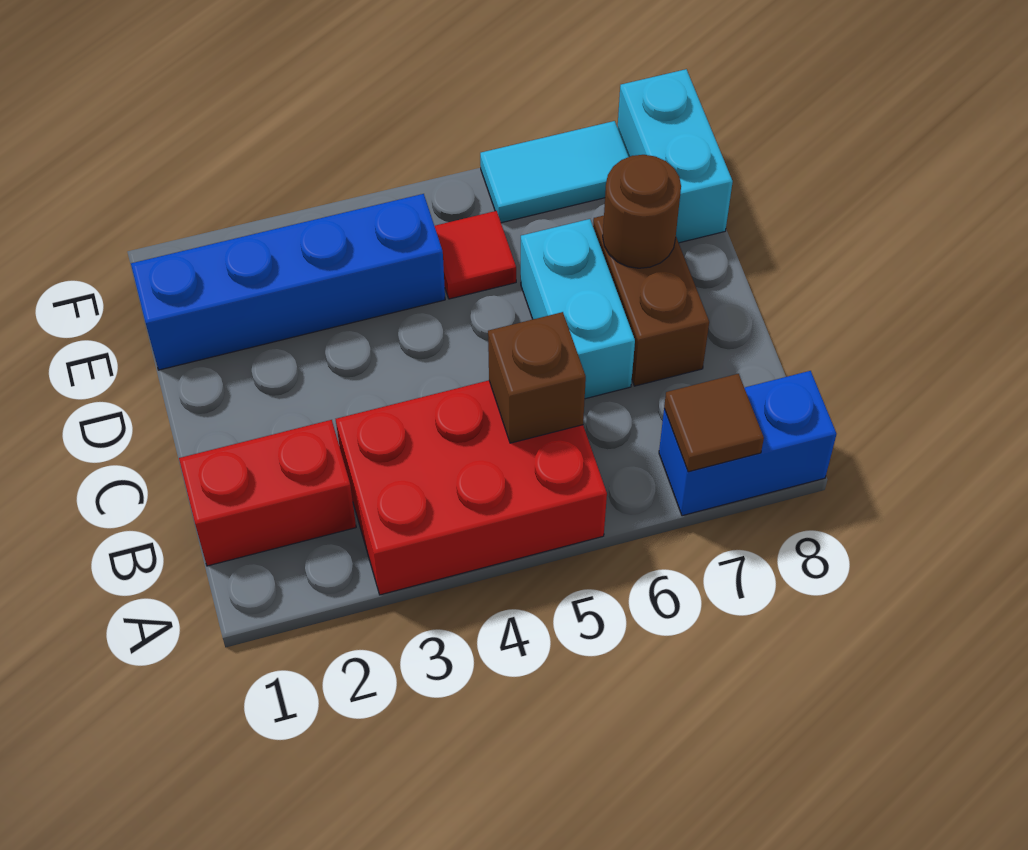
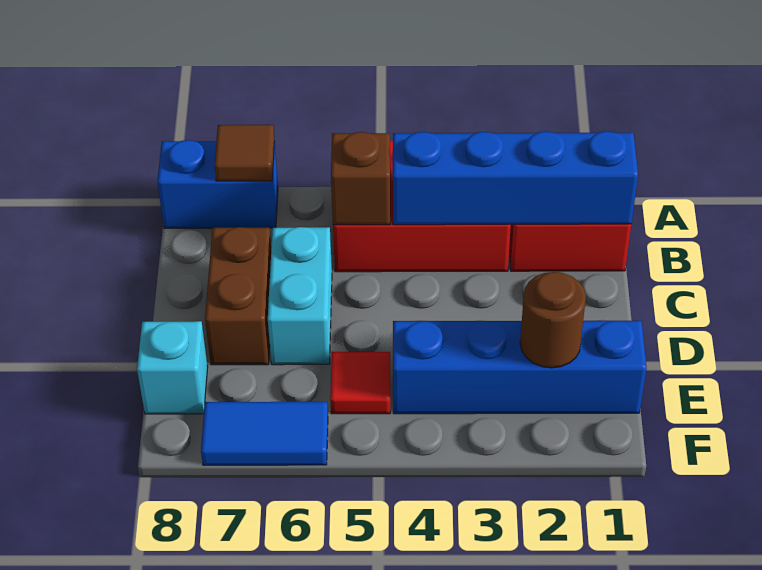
none -> blue 1x4 brick [393,131,638,225]
brown 1x1 round brick [603,155,681,268] -> brown 1x1 round brick moved to [520,272,586,368]
cyan 1x2 brick [617,69,733,243] -> cyan 1x1 brick [137,321,208,414]
cyan 1x2 tile [480,121,628,223] -> blue 1x2 tile [201,402,328,465]

